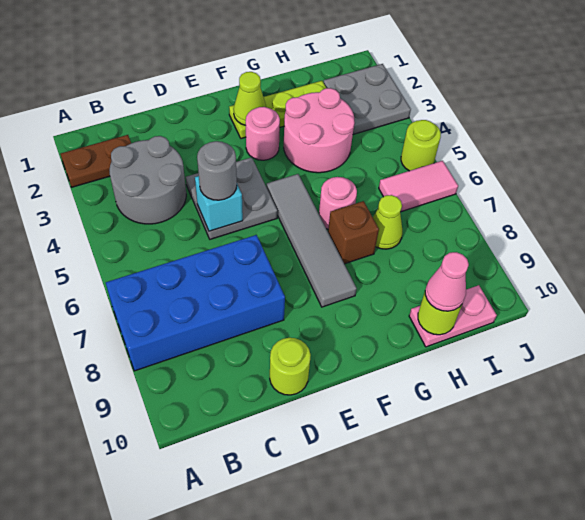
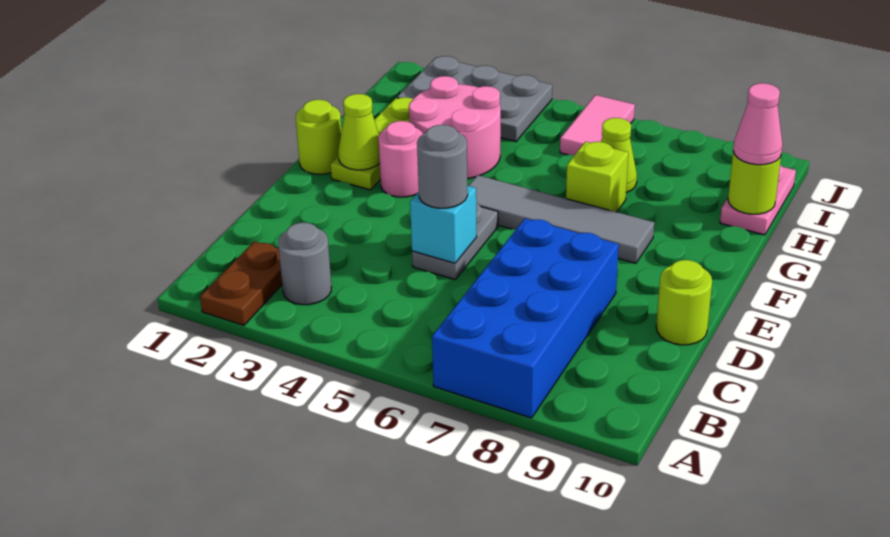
grey 2x2 round brick [110,136,186,224] -> grey 1x1 round brick [278,223,331,305]
grey 2x2 plate [186,157,277,239] -> grey 1x2 plate [412,203,498,279]
pink 1x1 round brick [319,177,357,229] -> none
brown 1x1 brick [328,201,379,264] -> lime 1x1 brick [566,142,628,212]
grey 2x2 plate [323,64,411,134] -> grey 2x3 plate [397,56,552,142]
lime 1x1 round brick [401,120,441,171] -> lime 1x1 round brick moved to [296,100,341,174]

